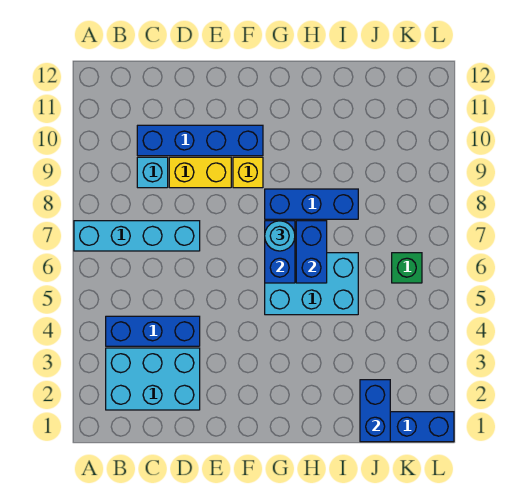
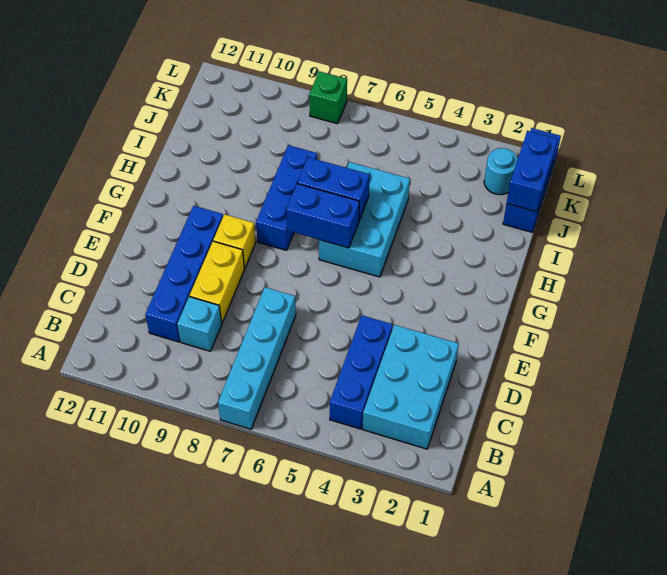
cyan 1x1 round brick [265,221,295,251] -> cyan 1x1 round brick moved to [484,148,518,195]
blue 1x2 brick [360,380,390,442] -> blue 1x2 brick turned to [507,131,558,212]
green 1x1 brick [392,253,422,283] -> green 1x1 brick moved to [309,71,347,124]

